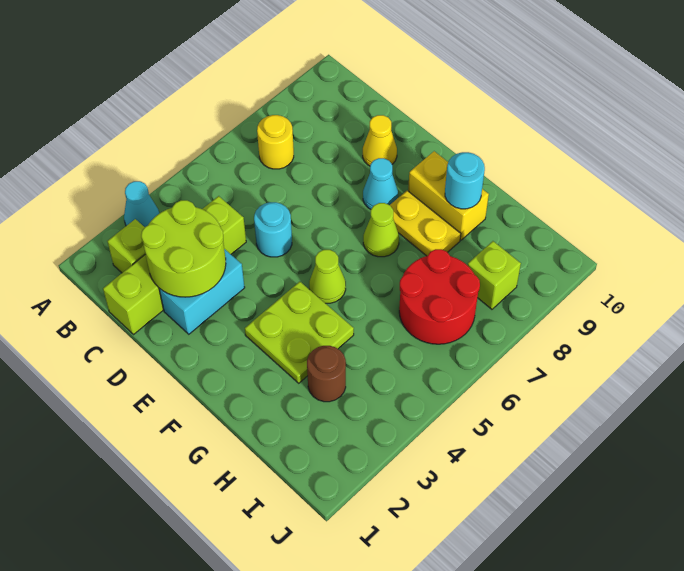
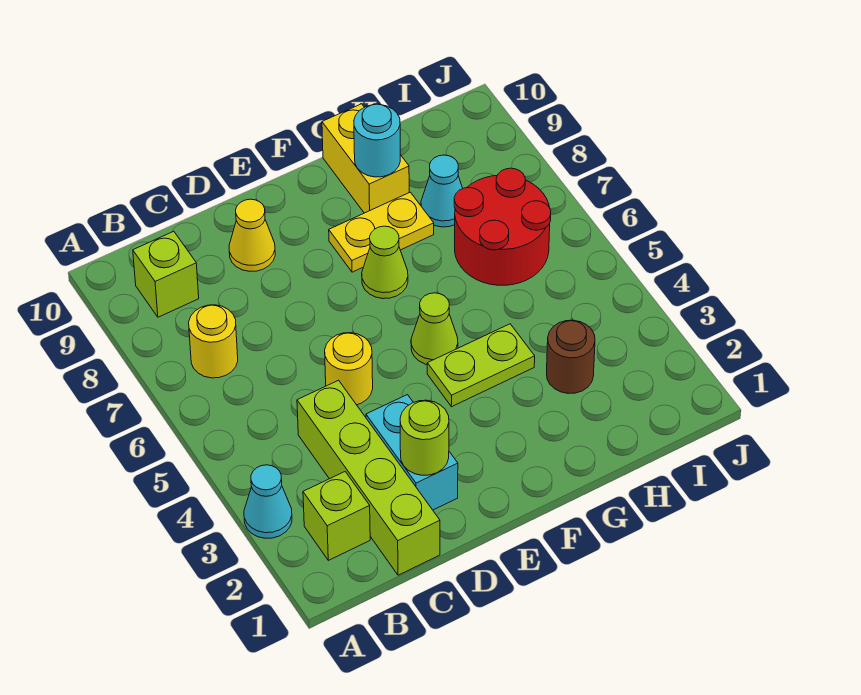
lime 2x2 round brick [141,200,226,297] -> lime 1x1 round brick [400,400,449,475]
cyan 1x1 round brick [254,202,292,257] -> yellow 1x1 round brick [325,333,373,405]
cyan 1x1 cone [363,158,398,209] -> cyan 1x1 cone moved to [421,155,463,227]
lime 2x2 plate [245,282,354,383] -> lime 1x2 plate [427,324,535,407]
yellow 1x2 brick [408,151,489,240] -> yellow 1x2 brick turned to [322,104,409,213]
lime 1x1 brick [468,241,521,309] -> lime 1x1 brick moved to [133,231,199,317]

